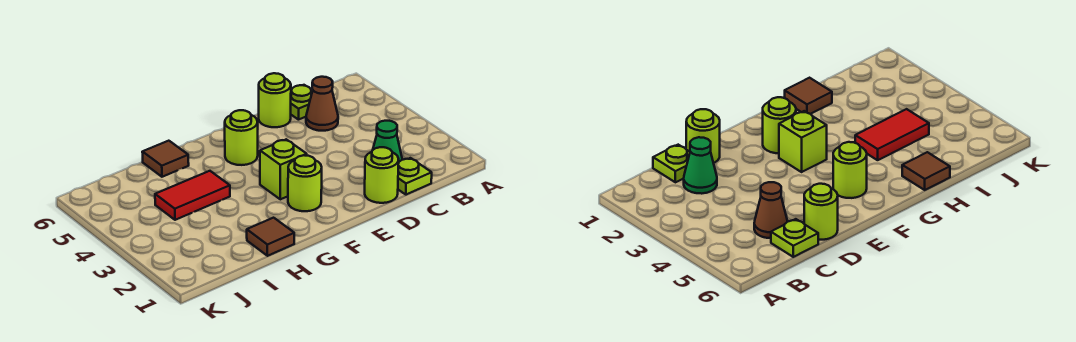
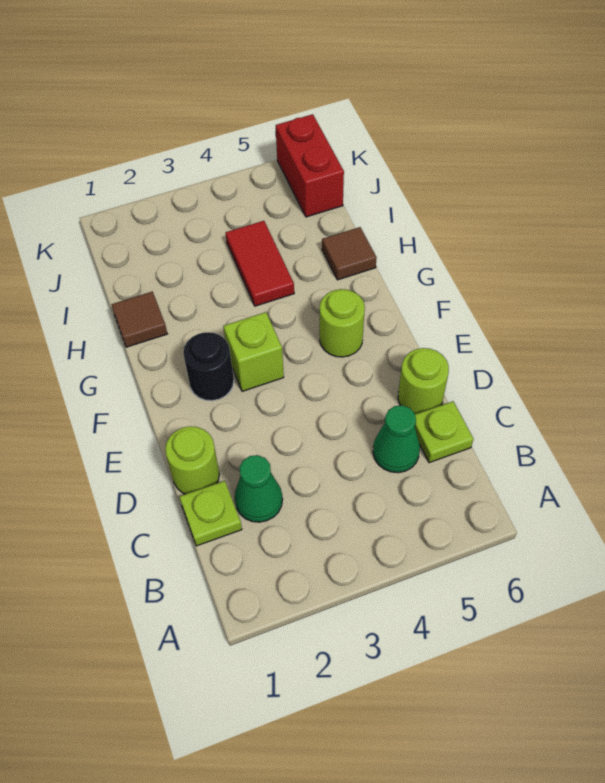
brown 1x1 cone [306,77,338,131] -> green 1x1 cone [373,405,420,473]
lime 1x1 round brick [288,155,322,211] -> black 1x1 round brick [183,332,234,401]
none -> red 1x2 brick [276,114,344,217]

